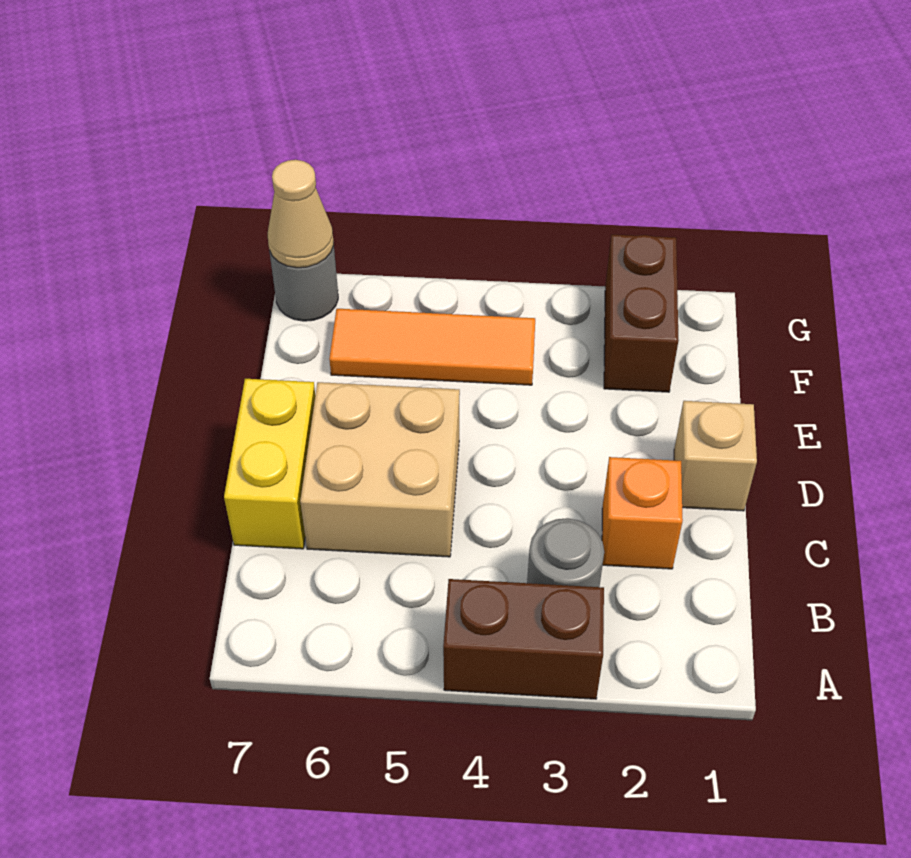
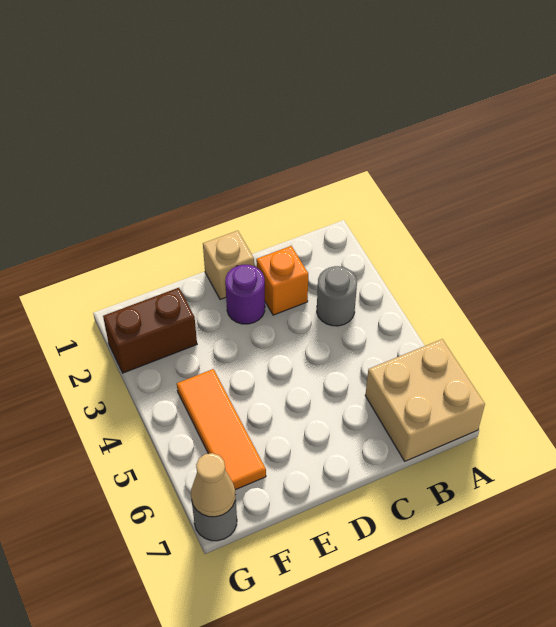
brown 1x2 brick [443,579,604,699] -> none
tan 2x2 brick [300,382,460,557] -> tan 2x2 brick moved to [365,339,485,461]
yellow 1x2 brick [224,379,315,549] -> none
none -> purple 1x1 round brick [225,265,265,324]

